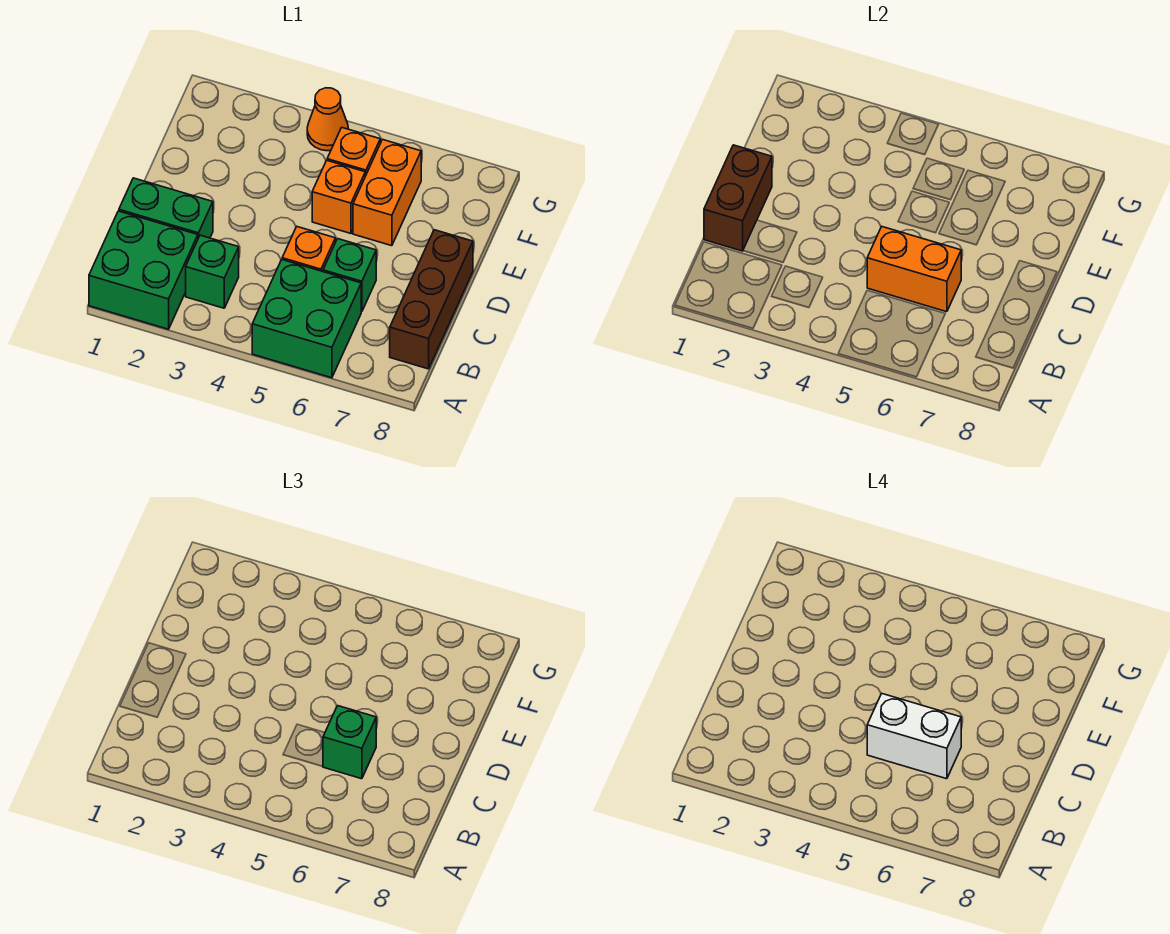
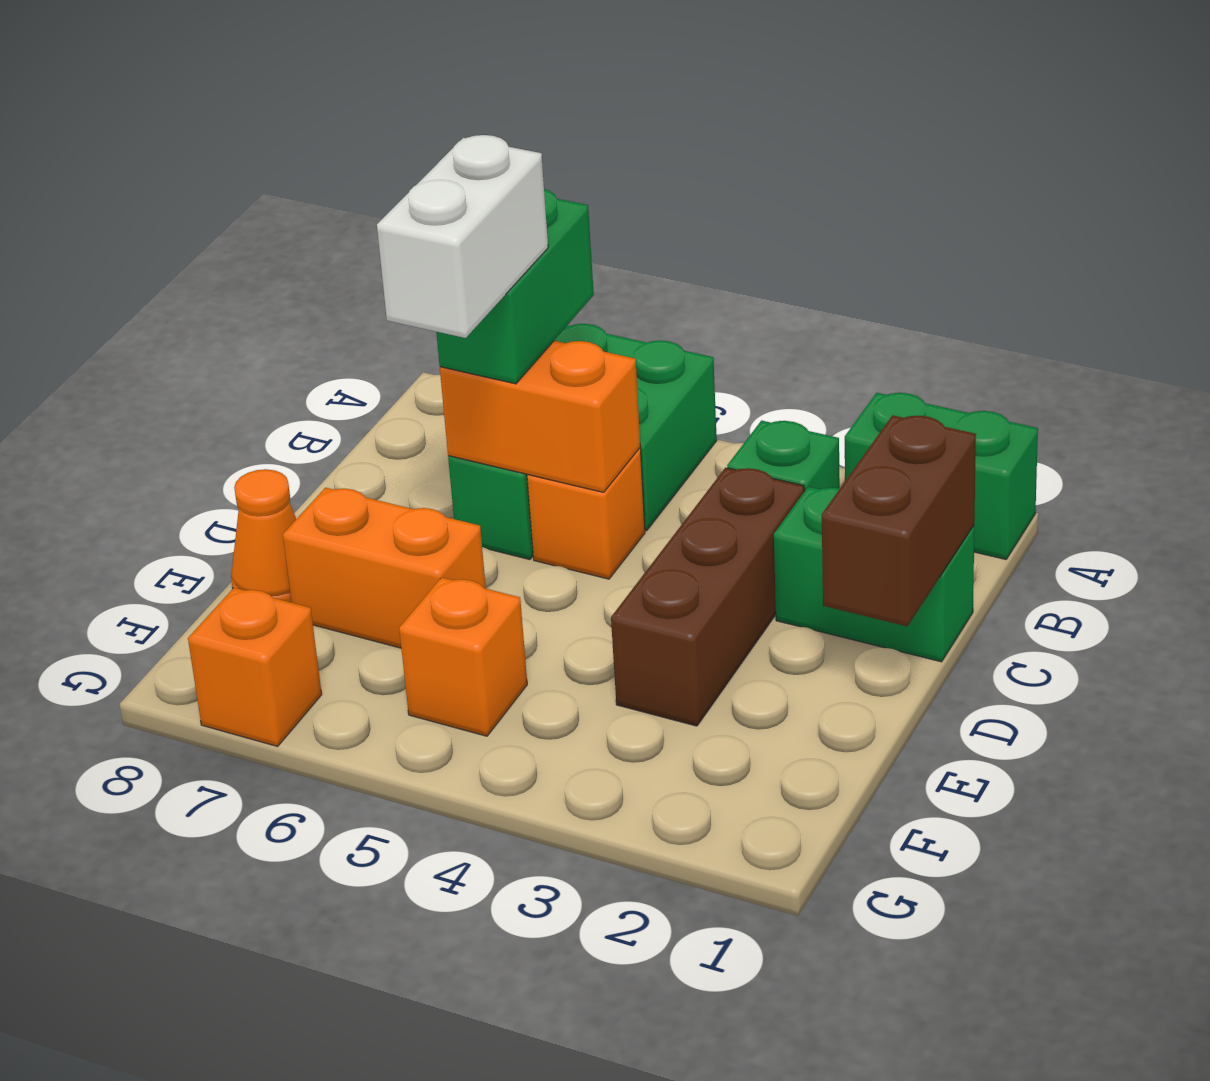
green 2x2 brick [89,211,198,329] -> green 1x2 brick [845,393,1038,559]
brown 1x3 brick [390,230,473,369] -> brown 1x3 brick moved to [611,468,804,726]
white 1x2 brick [867,694,961,779] -> white 1x2 brick turned to [377,135,548,338]
green 1x1 brick [323,706,376,779] -> green 1x2 brick [436,189,594,384]
orange 1x1 brick [312,161,365,234] -> orange 1x1 brick moved to [188,588,322,746]
orange 1x2 brick [353,140,421,246] -> orange 1x2 brick turned to [283,488,486,648]
orange 1x1 cone [307,88,348,151] -> orange 1x1 cone moved to [231,469,296,603]

